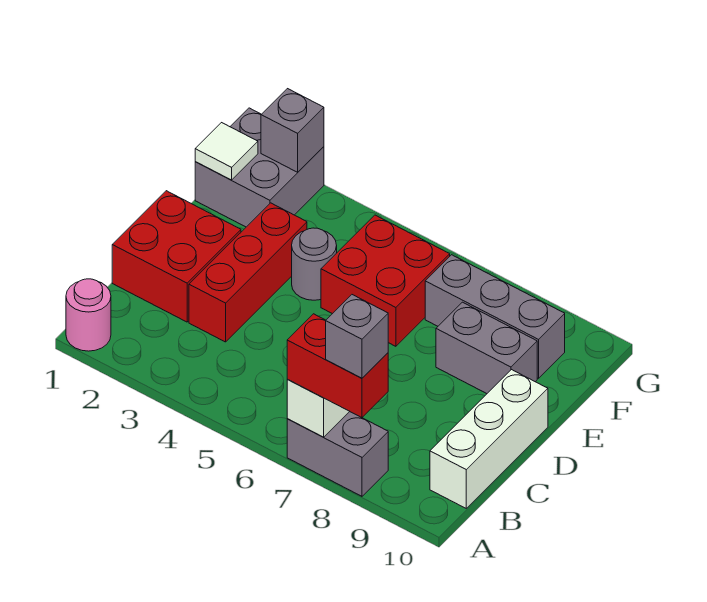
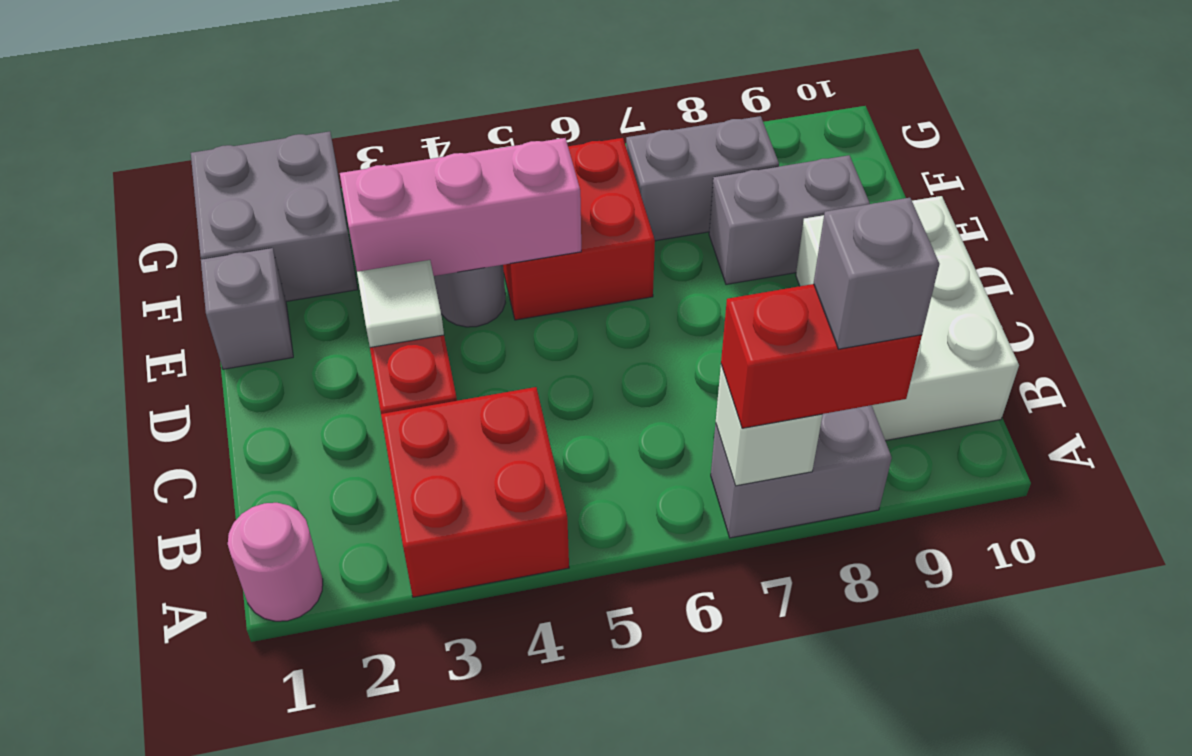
white 1x3 brick [430,370,548,508] -> white 2x3 brick [796,196,1019,441]
red 2x2 brick [112,191,241,322] -> red 2x2 brick moved to [381,387,569,597]
none -> pink 1x3 brick [340,138,581,276]
white 1x1 tile [195,123,258,180] -> white 1x1 tile moved to [357,260,444,347]
grey 1x3 brick [425,255,565,378] -> grey 1x2 brick [626,116,779,241]
grey 1x1 brick [261,89,324,172] -> grey 1x1 brick moved to [201,248,293,369]

